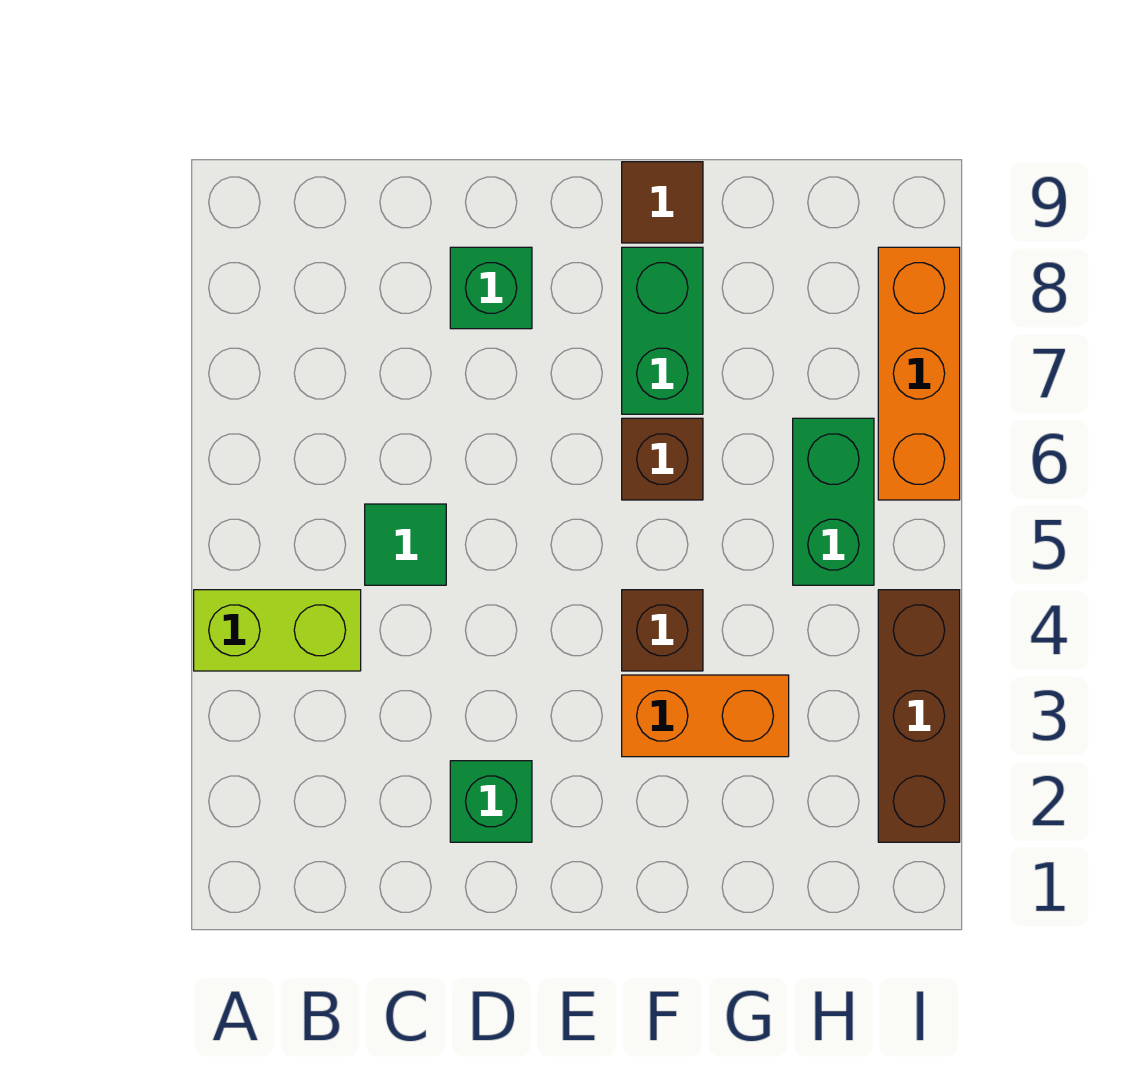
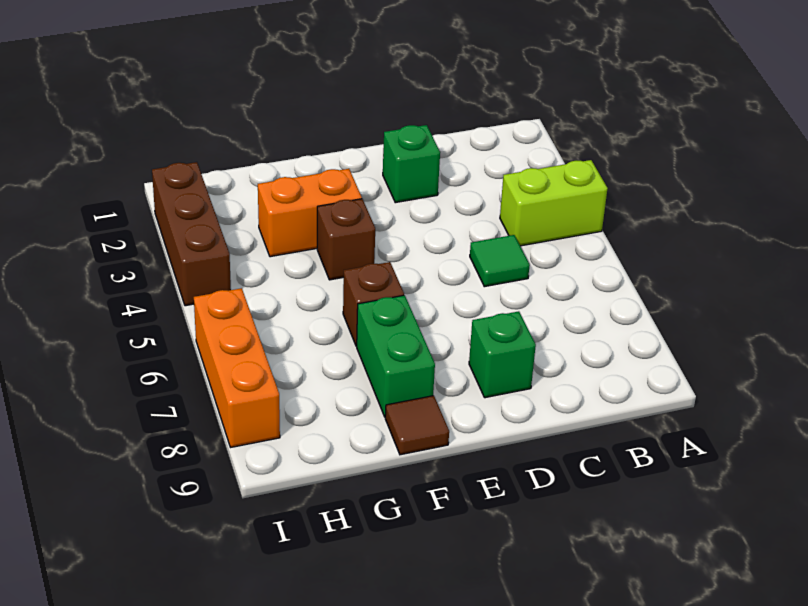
green 1x2 brick [793,418,874,585] -> none

